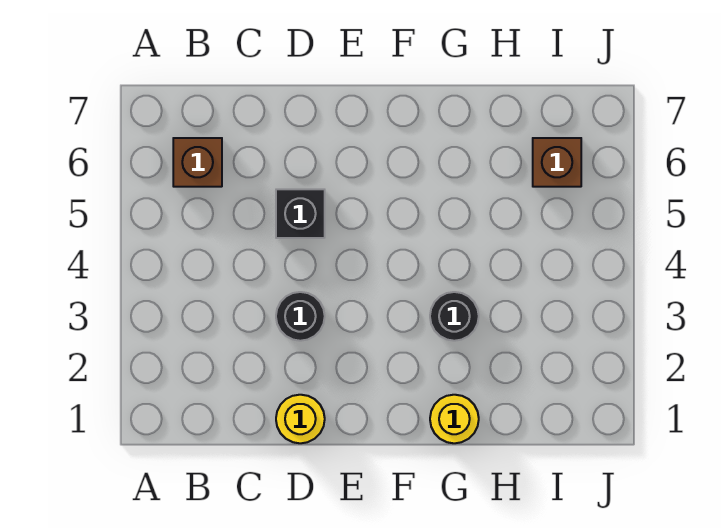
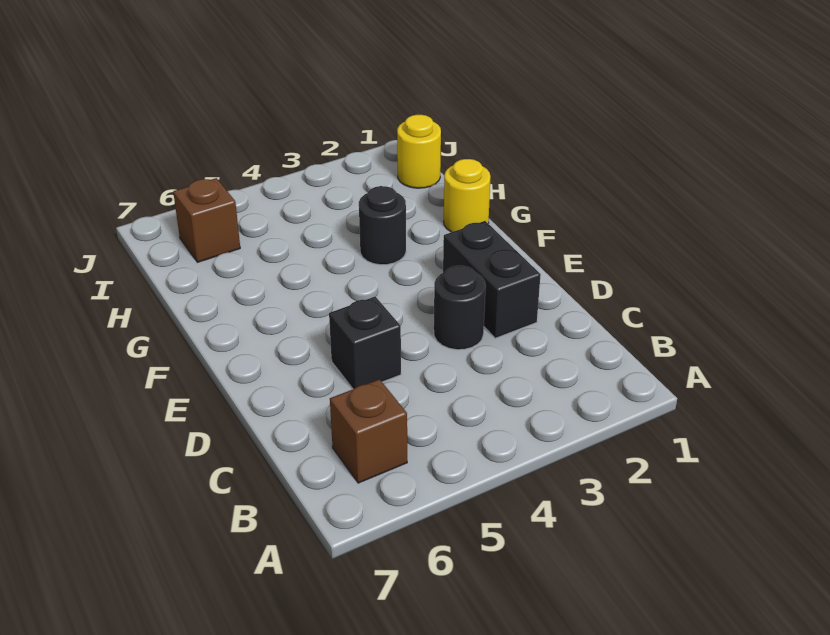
yellow 1x1 round brick [276,395,325,443] -> yellow 1x1 round brick moved to [397,115,441,188]
none -> black 1x2 brick [443,221,541,338]

